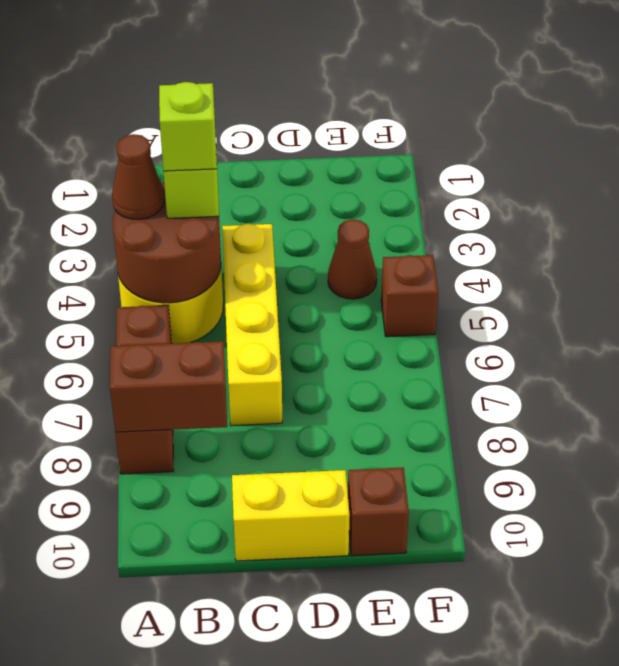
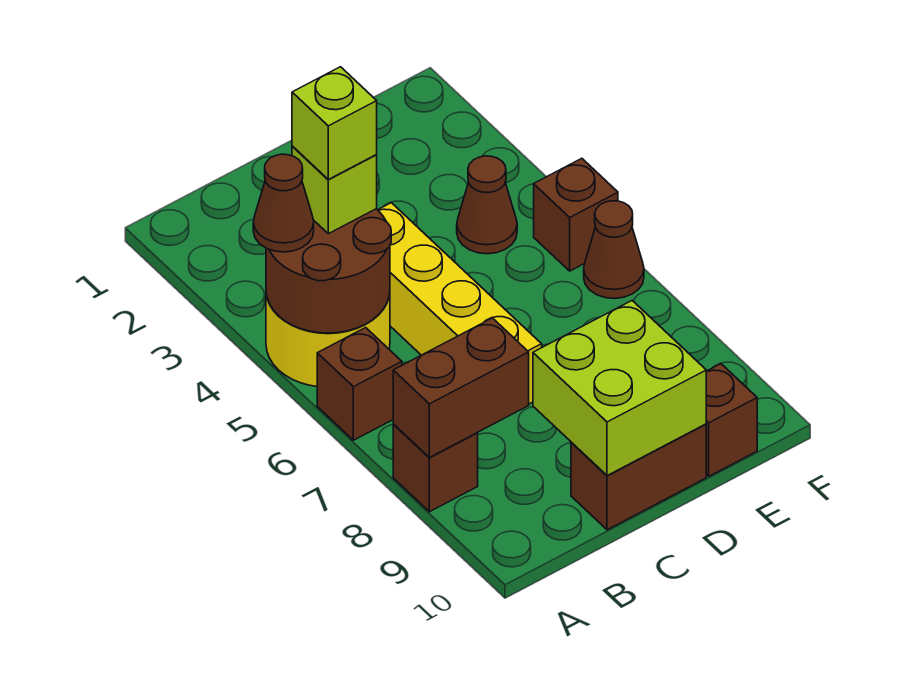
none -> lime 2x2 brick [533,301,706,476]
yellow 1x2 brick [232,470,350,561] -> brown 1x2 brick [571,424,706,530]
none -> brown 1x1 cone [584,201,644,299]

